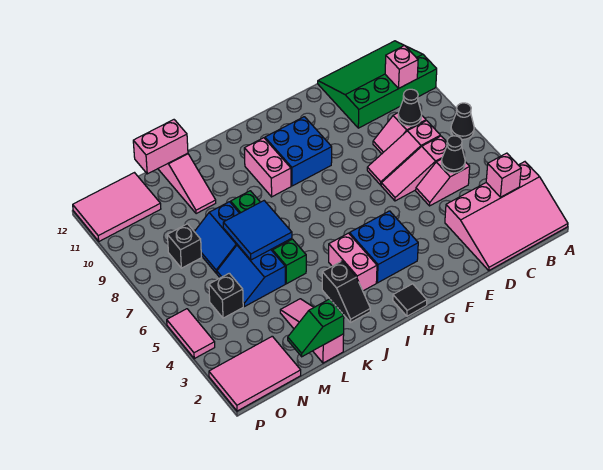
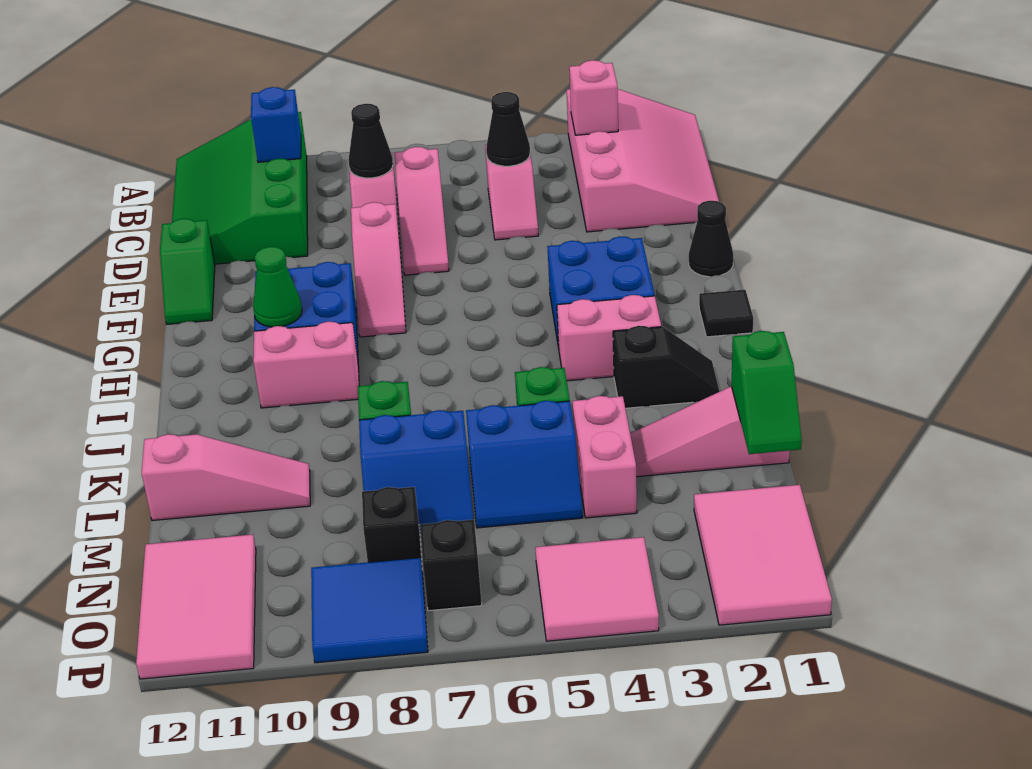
black 1x1 cone [451,103,474,139] -> black 1x1 cone moved to [689,201,733,277]
pink 1x1 brick [385,45,418,89] -> blue 1x1 brick [251,87,301,162]
pink 1x3 slope [381,136,447,201] -> pink 1x3 slope moved to [351,202,406,337]
none -> green 1x2 slope [160,219,215,324]
none -> green 1x1 cone [253,247,302,327]
blue 2x2 tile [223,201,292,260] -> blue 2x2 tile moved to [311,558,428,663]
pink 1x2 brick [133,120,188,174] -> pink 1x2 brick moved to [572,396,637,518]
black 1x1 brick [209,273,243,318] -> black 1x1 brick moved to [420,520,482,611]
pink 1x2 tile [167,309,215,359] -> pink 2x2 tile [535,537,659,641]

